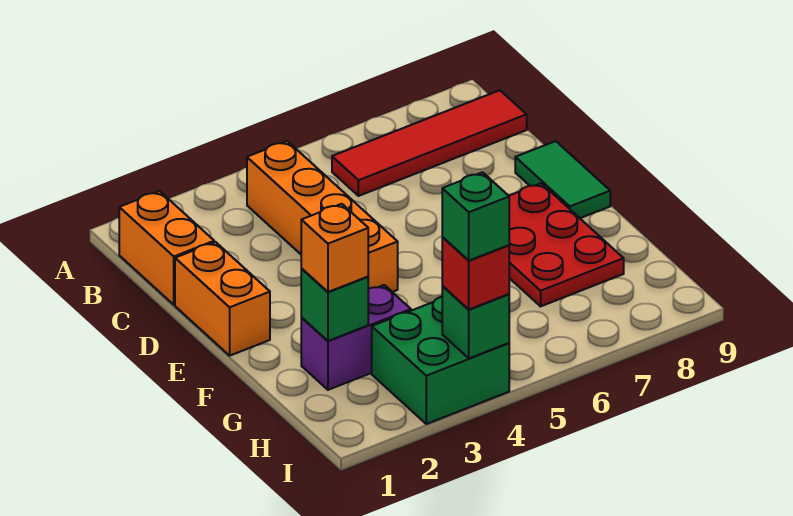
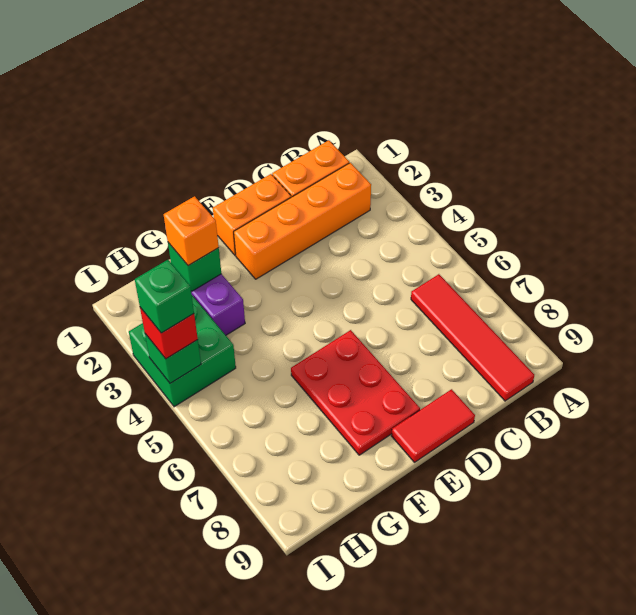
orange 1x4 brick [247,141,398,292] -> orange 1x4 brick moved to [234,163,371,279]
green 1x2 tile [515,141,610,218] -> red 1x2 tile [391,389,475,462]
red 2x3 plate [509,183,624,306] -> red 2x3 plate turned to [291,330,420,455]

